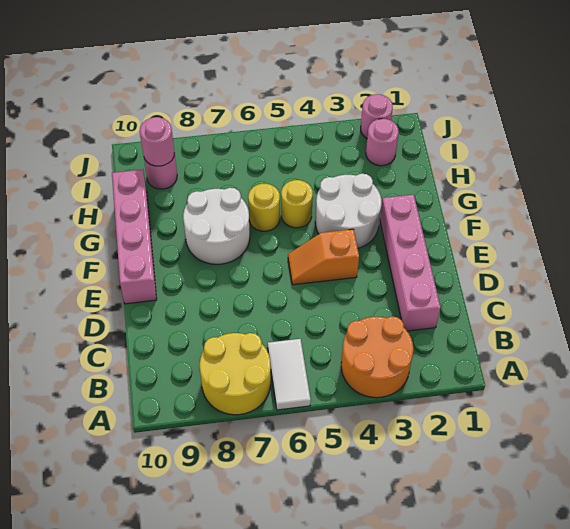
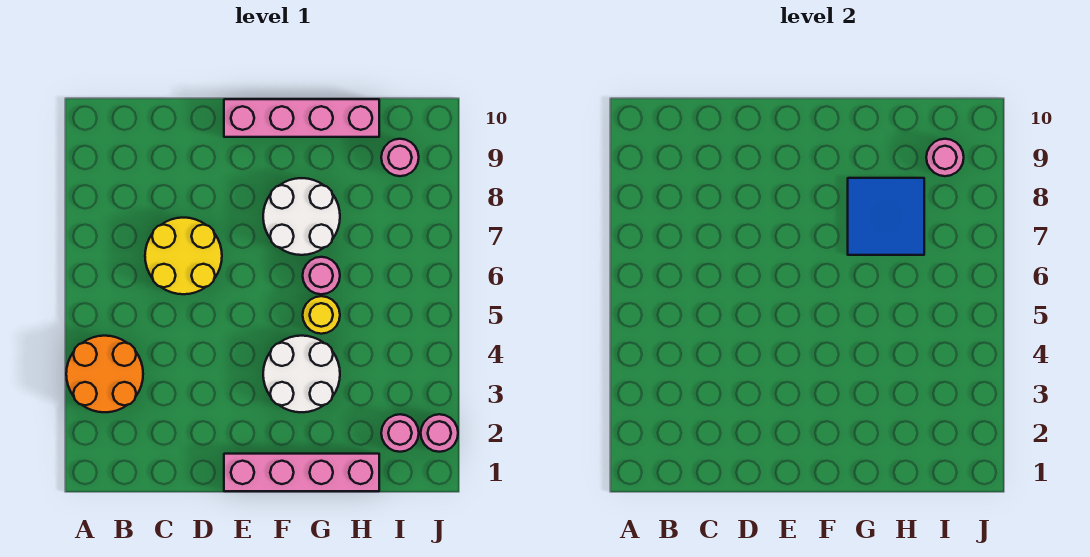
white 1x2 tile [268,339,311,410] -> none
yellow 2x2 round brick [200,333,271,415] -> yellow 2x2 round brick moved to [145,218,222,294]
pink 1x4 brick [380,195,440,331] -> pink 1x4 brick moved to [224,454,379,491]
orange 1x2 slope [288,229,359,285] -> none
yellow 1x1 round brick [248,184,280,231] -> pink 1x1 round brick [303,257,340,294]
none -> blue 2x2 tile [848,178,924,255]

